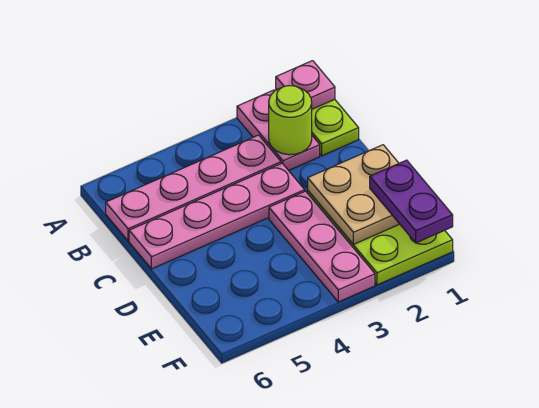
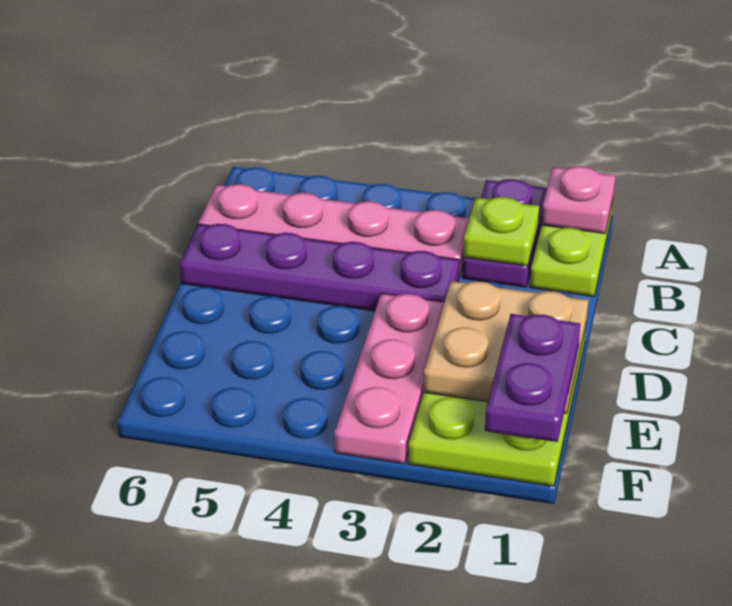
pink 1x2 plate [237,90,320,170] -> purple 1x2 plate [462,179,547,287]
lime 1x1 round brick [269,86,312,155] -> lime 1x1 plate [463,197,539,266]
pink 1x4 plate [129,163,305,269] -> purple 1x4 plate [180,224,459,311]

